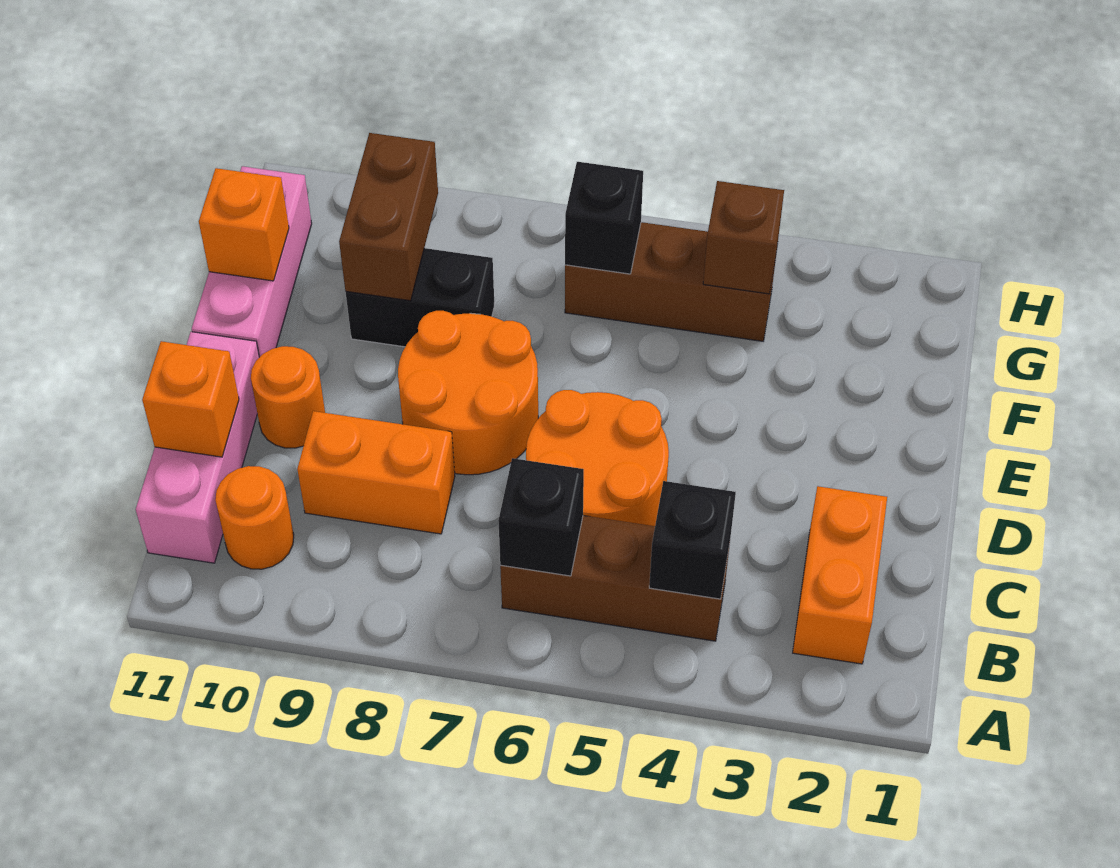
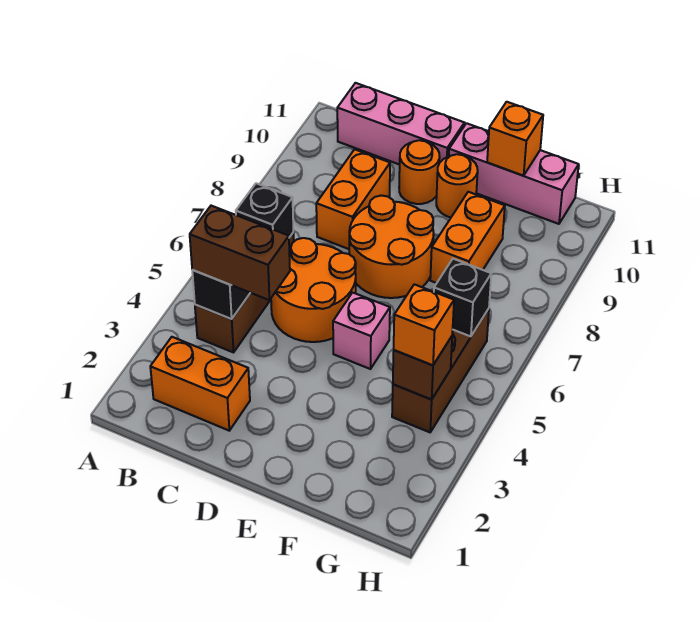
orange 1x1 round brick [215,466,294,569] -> orange 1x1 round brick moved to [436,154,478,217]
orange 1x1 brick [142,341,239,457] -> orange 1x1 brick moved to [394,284,454,365]
none -> pink 1x1 brick [333,293,390,369]
black 1x2 brick [346,248,494,347] -> orange 1x2 brick [430,192,505,283]
brown 1x2 brick [339,133,438,301] -> brown 1x2 brick moved to [190,206,290,300]

